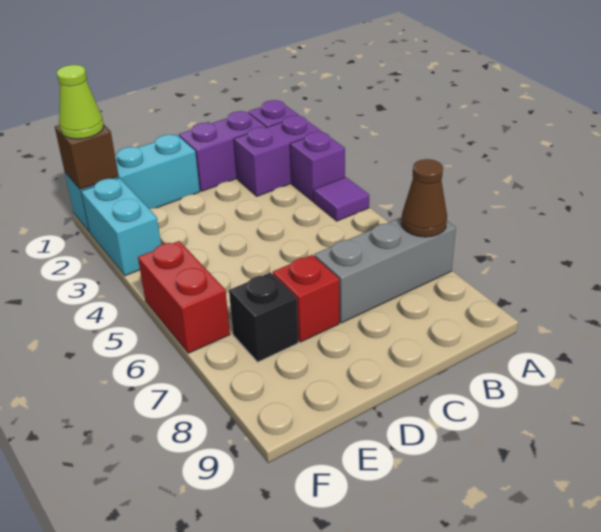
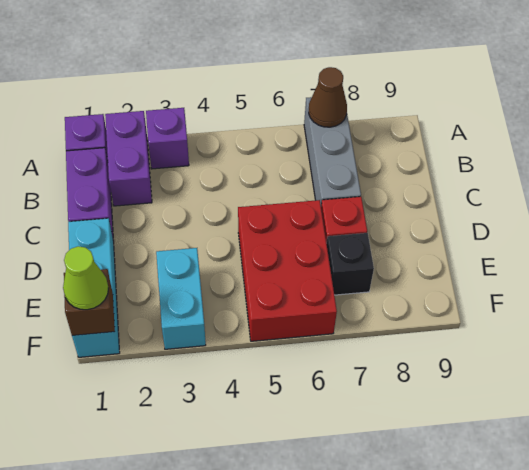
purple 1x1 tile [314,177,369,221] -> none
cyan 1x2 brick [81,178,161,276] -> cyan 1x2 brick turned to [156,248,206,349]
red 1x2 brick [138,241,230,353] -> red 2x3 brick [238,200,337,341]

